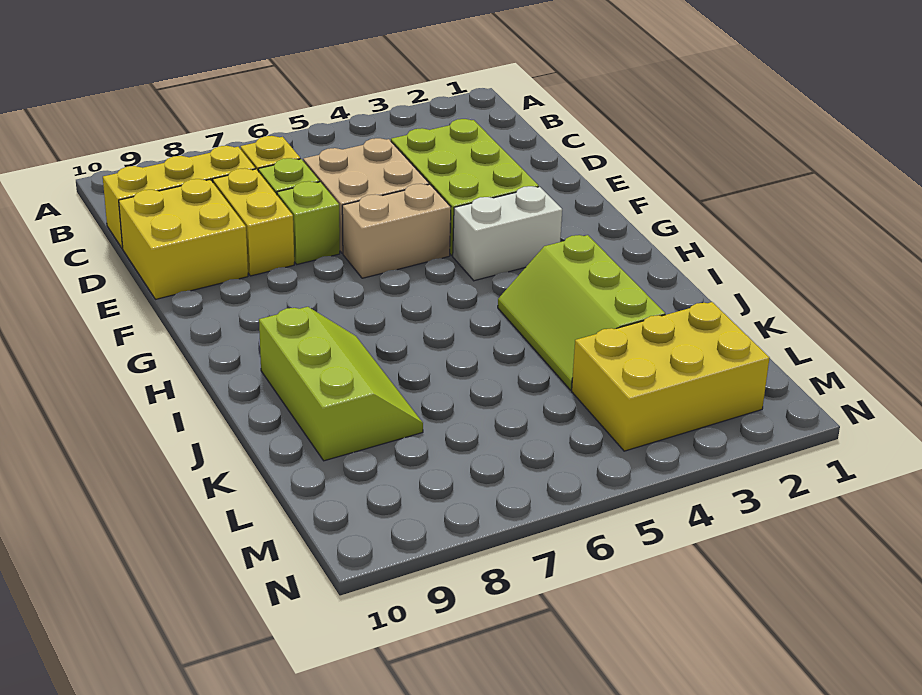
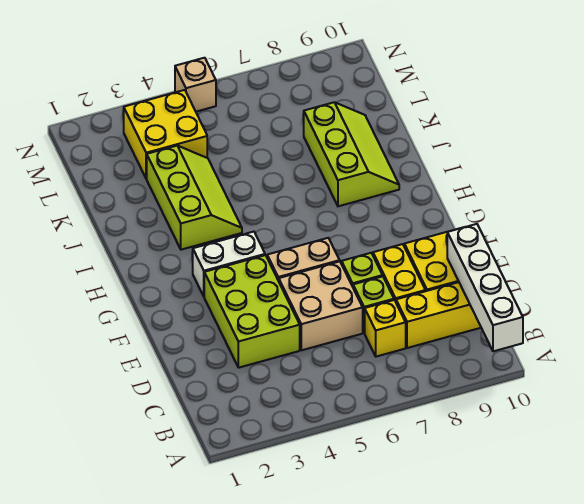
none -> white 1x4 brick [447,224,523,351]
lime 2x3 slope [259,307,423,461] -> lime 2x3 slope turned to [304,102,399,206]
yellow 2x3 brick [572,302,769,451] -> yellow 2x2 brick [124,90,207,179]
none -> tan 1x1 brick [175,58,216,112]

